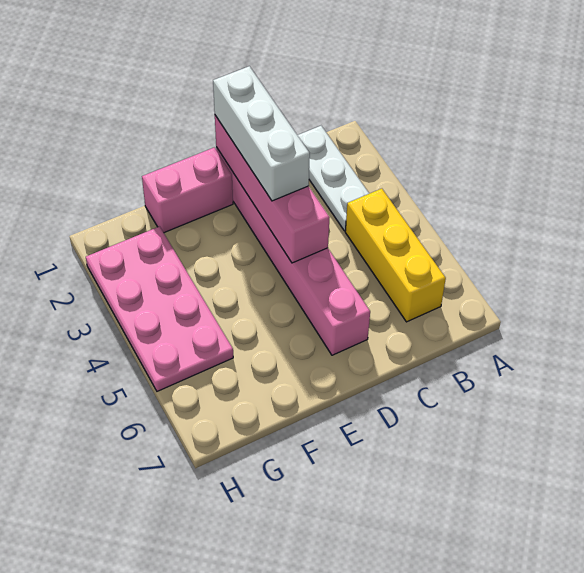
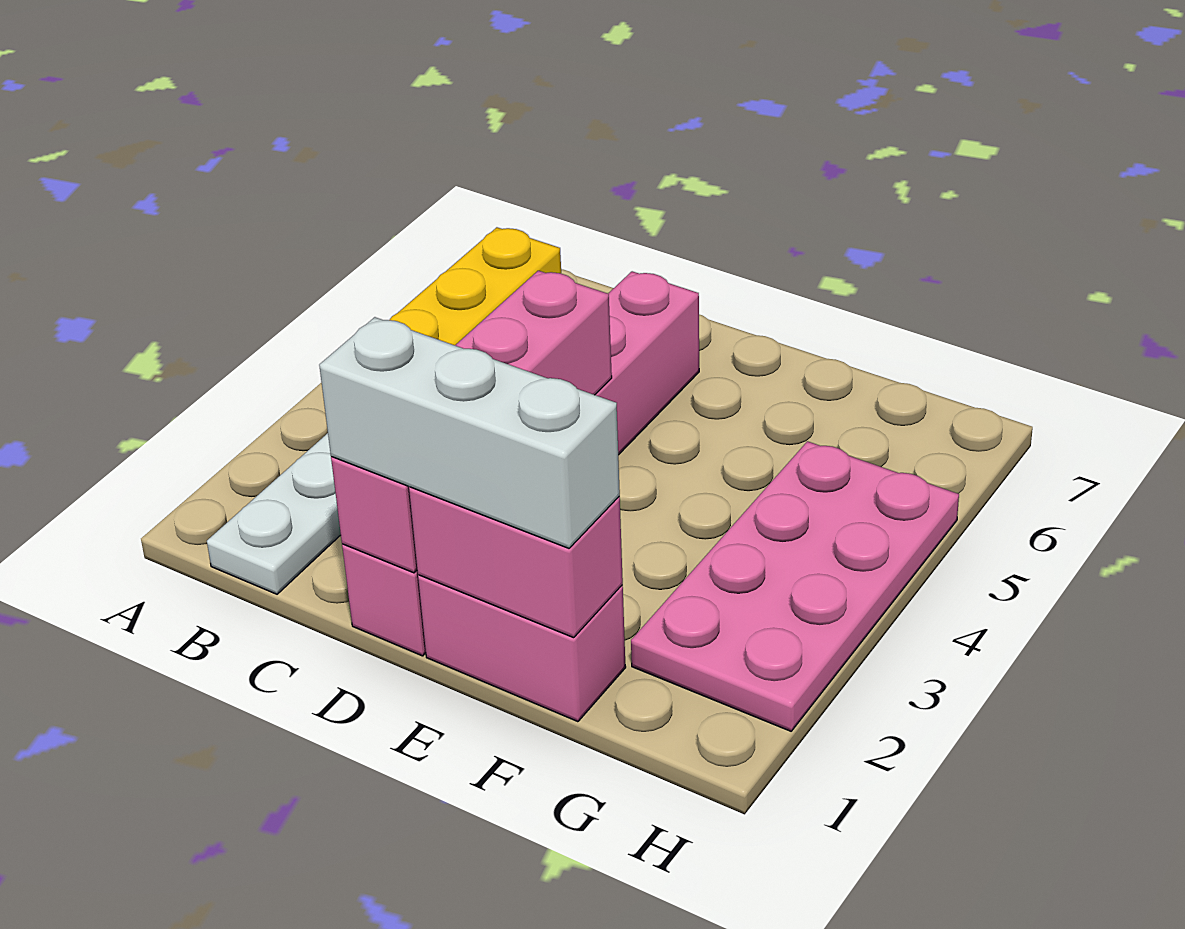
white 1x3 brick [213,66,310,201] -> white 1x3 brick turned to [319,317,620,548]
none -> pink 1x2 brick [409,487,623,638]

